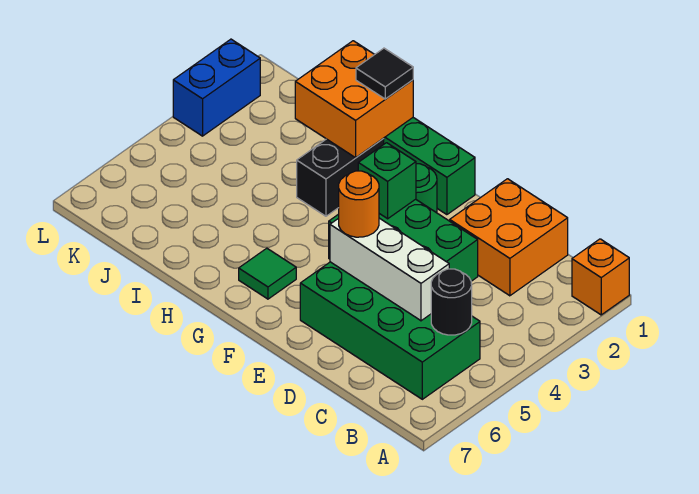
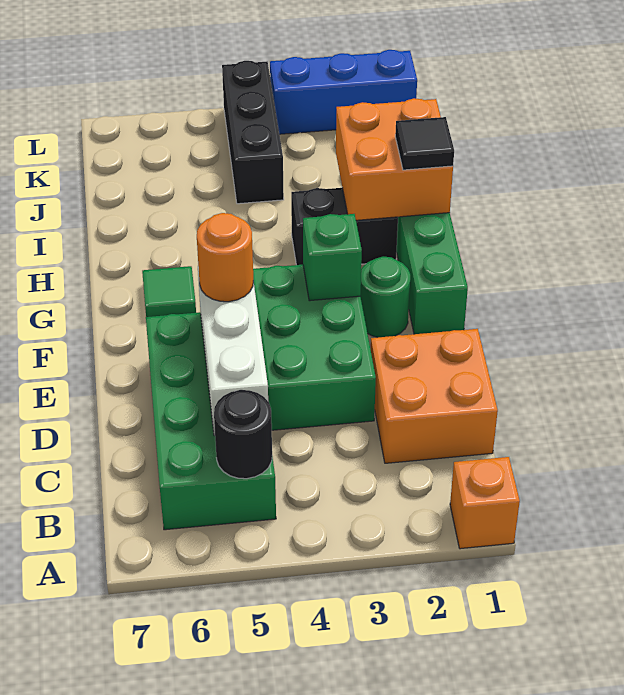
none -> black 1x3 brick [222,61,284,204]
blue 1x2 brick [173,39,260,136] -> blue 1x3 brick [270,50,417,134]

